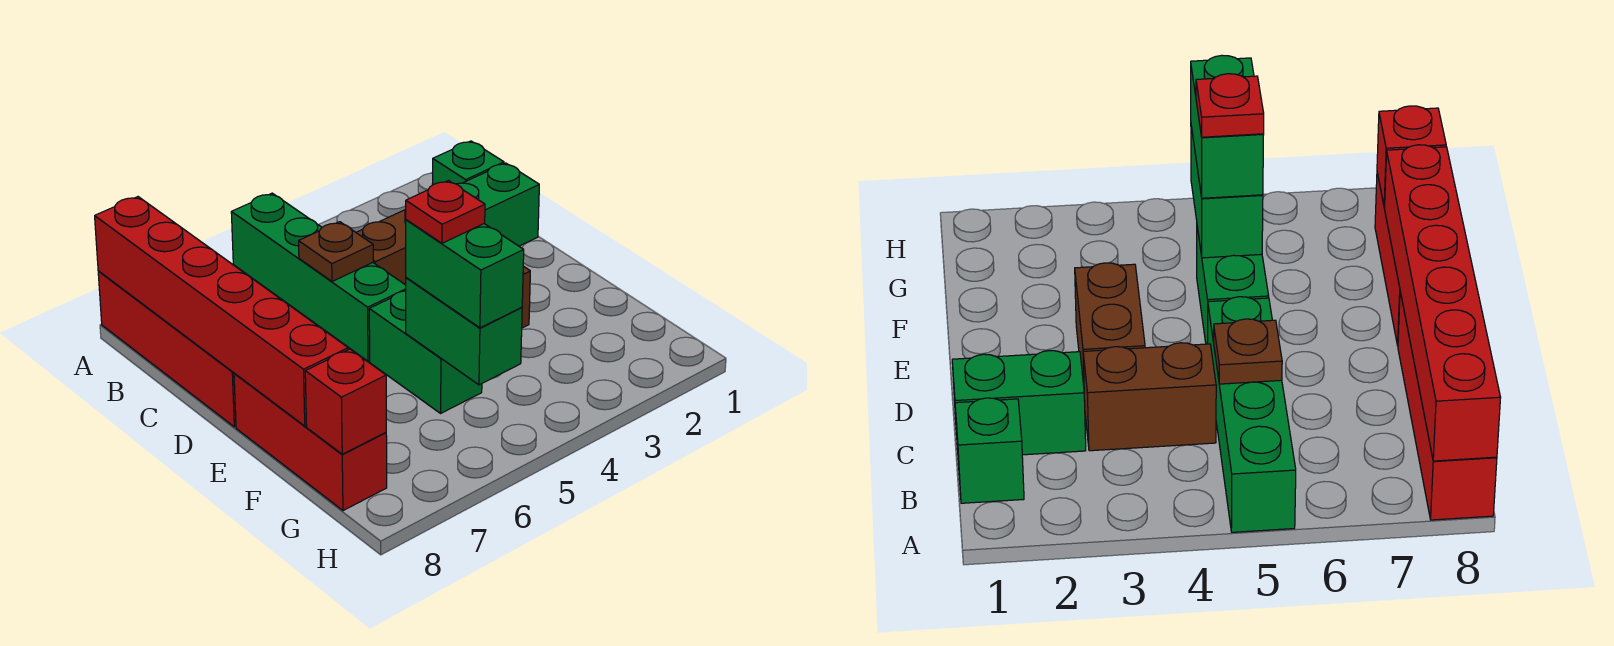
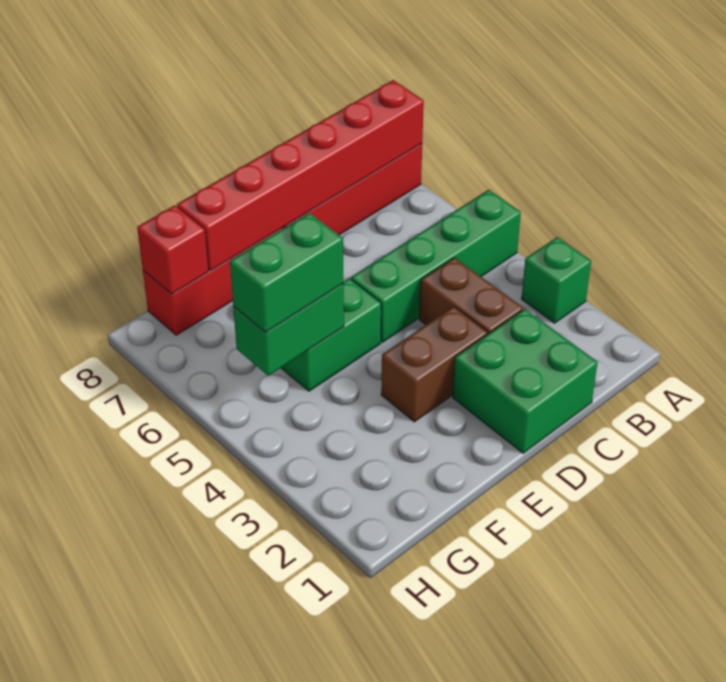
green 1x1 brick [432,141,504,185] -> green 1x1 brick moved to [522,237,591,323]
green 1x2 brick [457,163,539,246] -> green 2x2 brick [453,309,598,453]
brown 1x1 plate [299,222,373,281] -> none
red 1x1 plate [406,181,485,243] -> none

